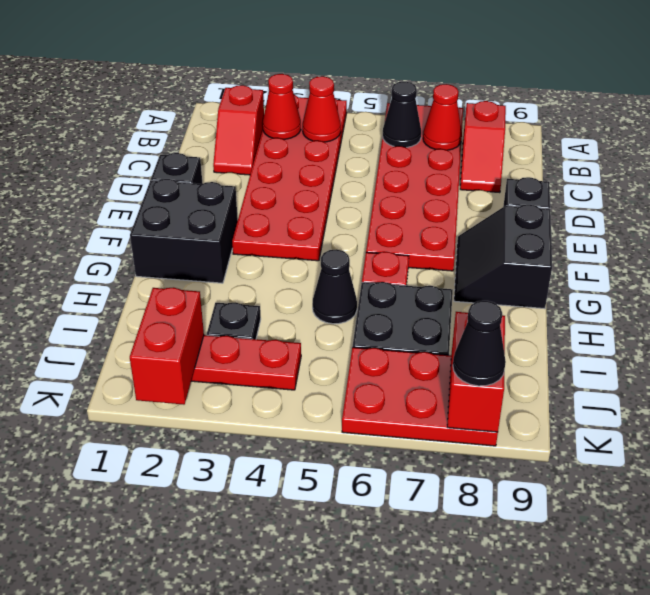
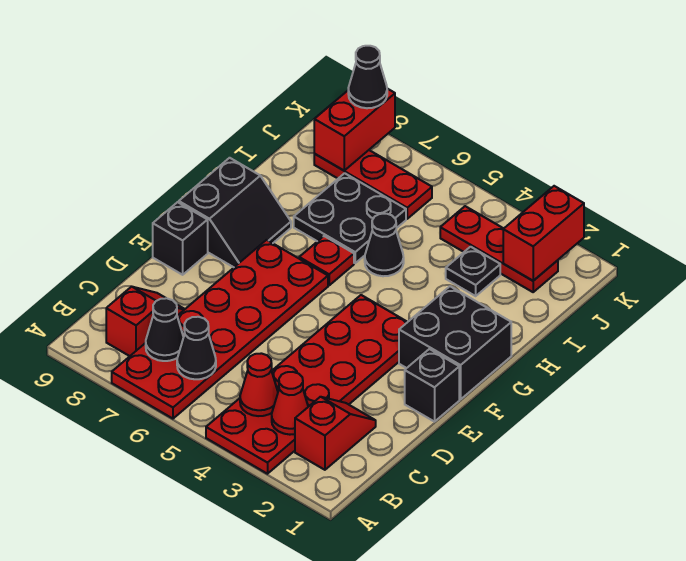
red 1x1 cone [423,84,462,150] -> black 1x1 cone [146,298,184,361]
red 2x3 plate [342,347,498,446] -> red 1x3 plate [314,150,432,219]

